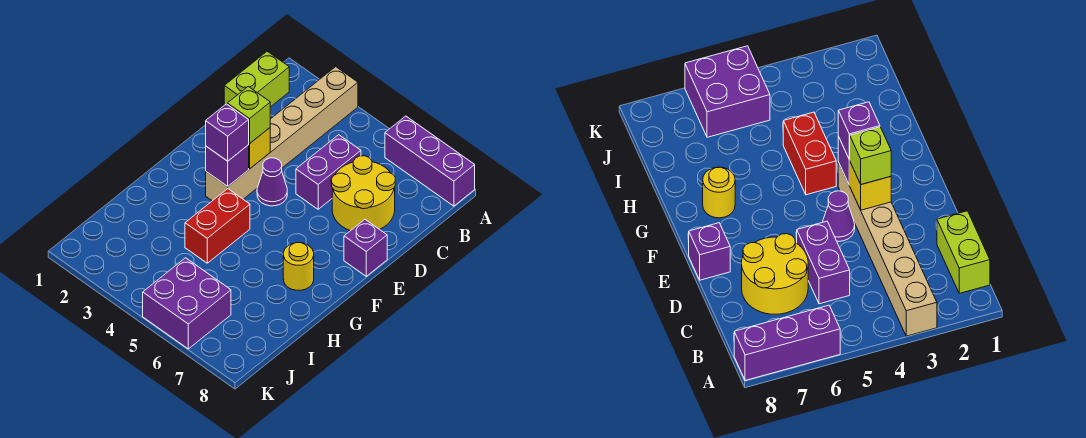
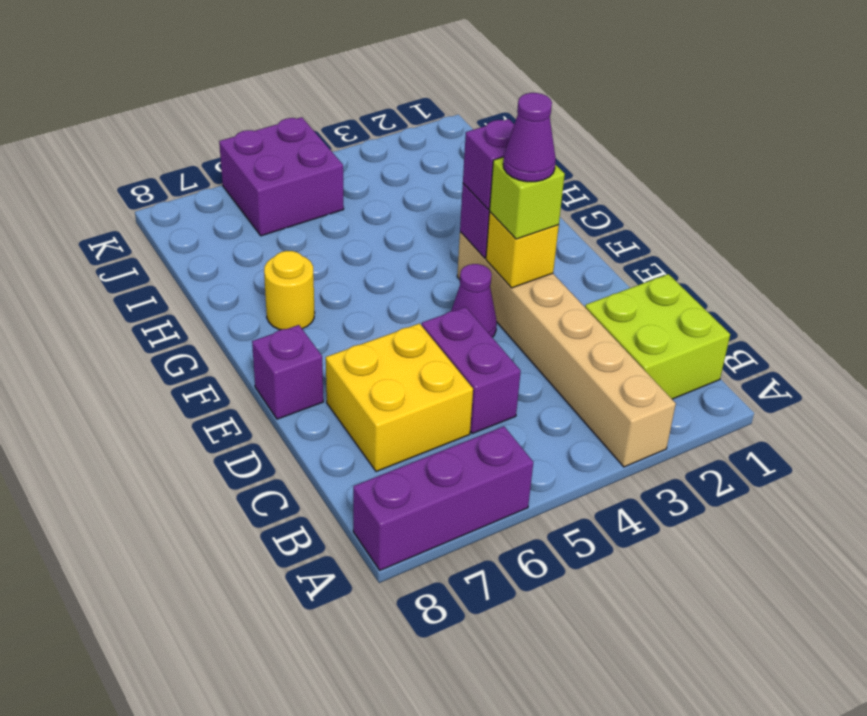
lime 1x2 brick [224,51,289,107] -> lime 2x2 brick [585,274,730,399]
yellow 2x2 round brick [331,156,395,231] -> yellow 2x2 brick [326,323,473,472]
none -> purple 1x1 cone [503,93,556,182]
red 1x2 brick [185,189,250,263] -> none

